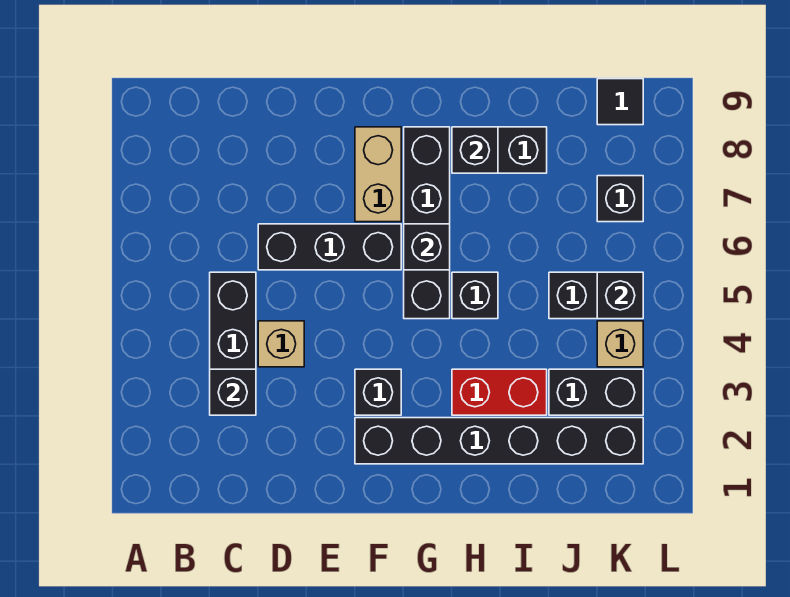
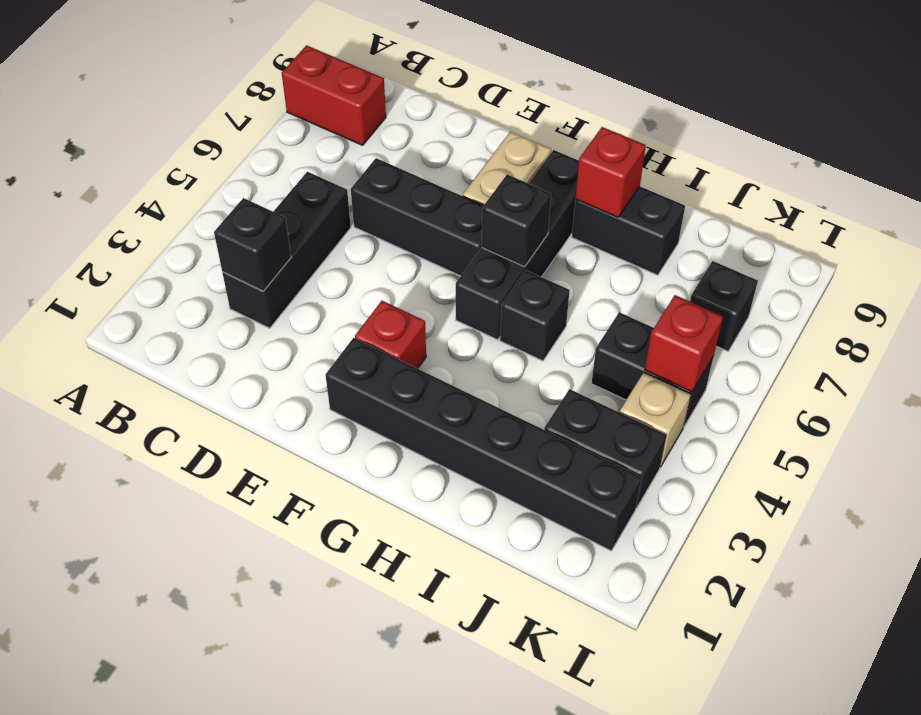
tan 1x1 brick [258,321,304,367] -> none
black 1x1 brick [355,369,401,415] -> red 1x1 brick [355,301,426,369]
red 1x2 brick [452,369,547,415] -> red 1x2 brick moved to [282,45,386,145]
black 1x1 brick [452,127,498,173] -> red 1x1 brick [575,127,646,217]
black 1x1 brick [597,272,643,319] -> red 1x1 brick [645,295,723,392]
black 1x1 tile [597,79,643,125] -> none

